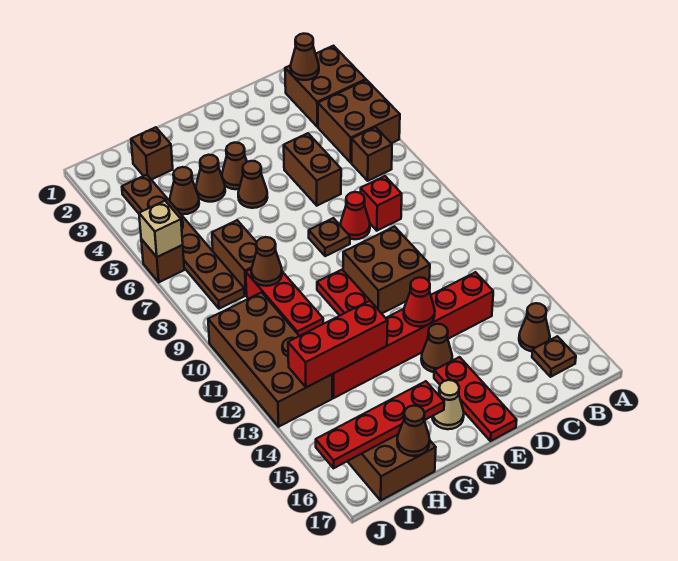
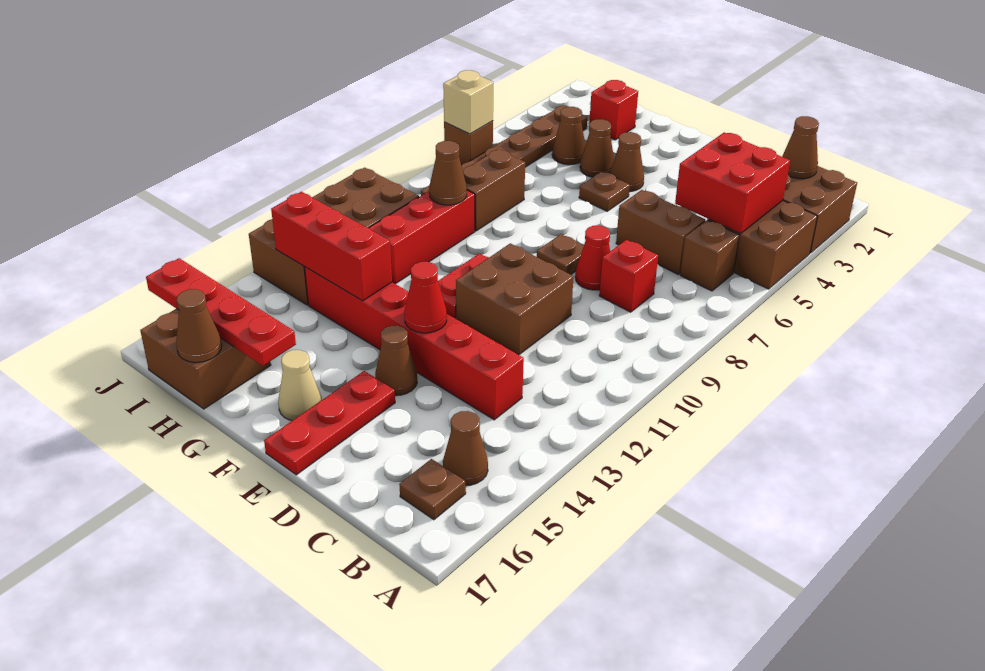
none -> red 2x2 brick [675,133,790,234]
brown 1x2 brick [284,133,341,206] -> brown 1x2 brick turned to [616,190,705,274]
brown 1x1 cone [238,161,267,208] -> brown 1x1 plate [579,172,630,211]
brown 1x1 brick [131,127,173,180] -> red 1x1 brick [589,80,638,140]

